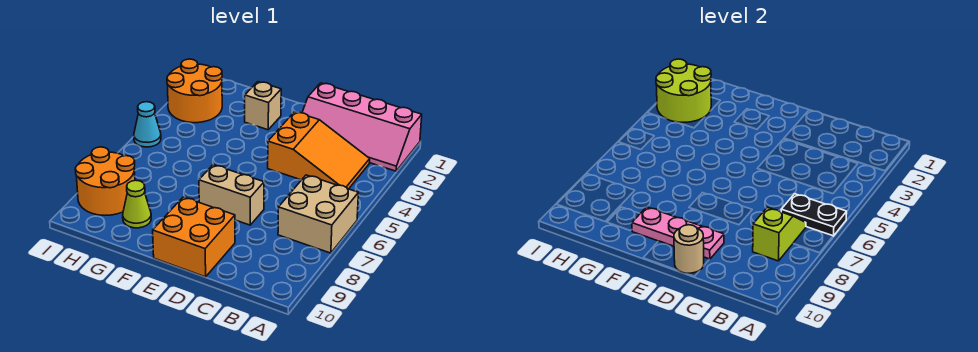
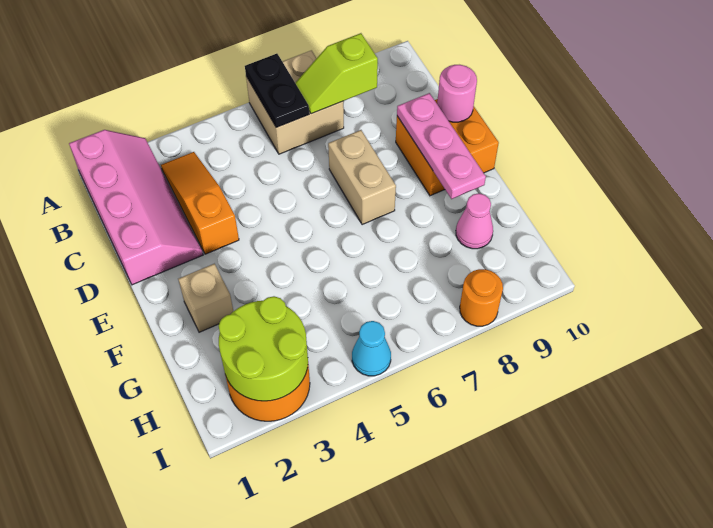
orange 2x3 slope [268,112,370,189] -> orange 1x3 slope [161,152,239,254]
tan 1x1 round brick [674,225,704,273] -> pink 1x1 round brick [437,65,477,122]
lime 1x1 cone [123,180,151,228] -> pink 1x1 cone [456,193,493,249]
orange 2x2 round brick [75,147,135,215] -> orange 1x1 round brick [460,269,503,326]

